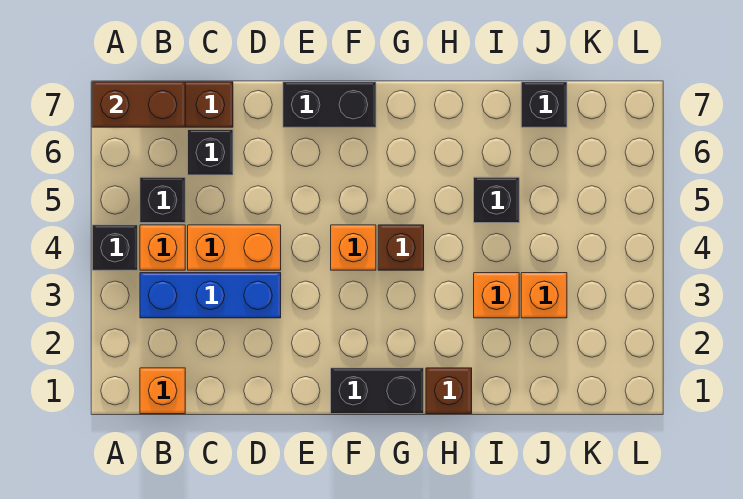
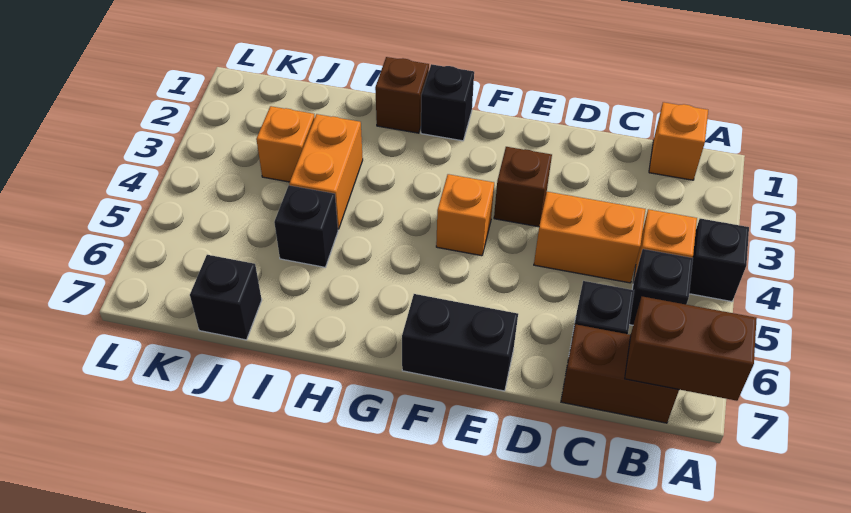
blue 1x3 brick [140,273,281,318] -> none
black 1x2 brick [331,368,424,414] -> black 1x1 brick [421,64,474,141]
brown 1x1 brick [378,225,424,270] -> brown 1x1 brick moved to [494,147,552,227]
orange 1x1 brick [474,273,519,318] -> orange 1x2 brick [289,114,363,229]

